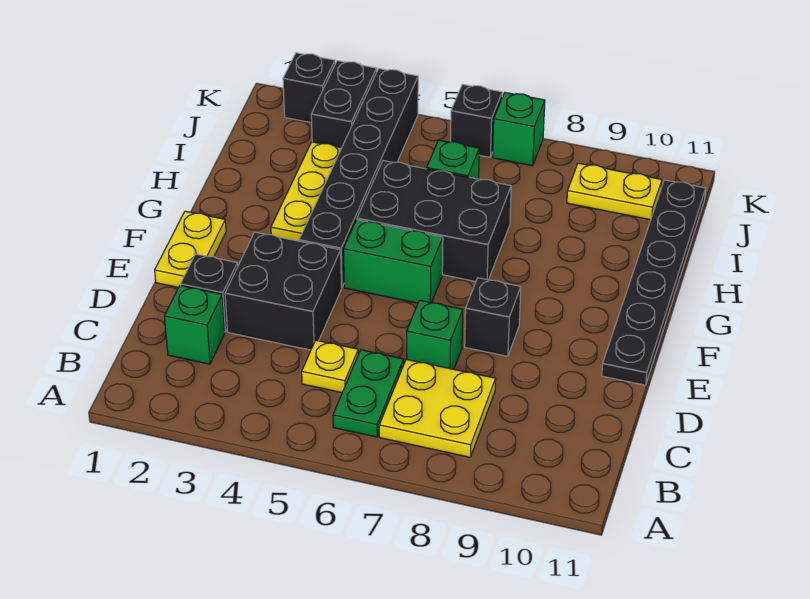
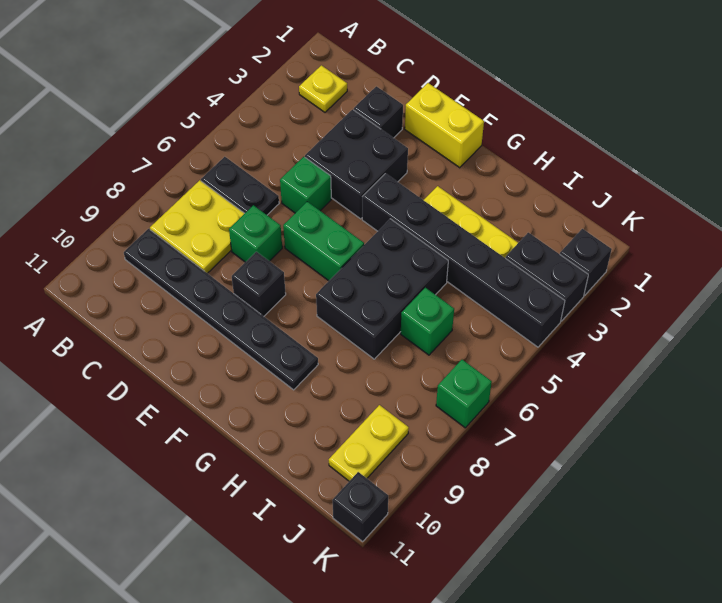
green 1x2 plate [333,350,404,437] -> black 1x2 plate [201,157,279,215]
green 1x1 brick [164,285,225,364] -> green 1x1 brick moved to [280,157,331,213]
yellow 1x1 plate [302,340,358,393] -> yellow 1x1 plate moved to [299,65,347,112]
yellow 1x2 plate [155,211,226,287] -> yellow 1x2 brick [405,83,484,168]
black 1x6 plate [602,180,706,385] -> black 1x6 plate moved to [124,229,318,390]
green 1x2 brick [343,220,443,303] -> green 1x2 brick turned to [283,202,364,281]
black 1x1 brick [451,84,502,157] -> black 1x1 brick moved to [332,472,388,541]

